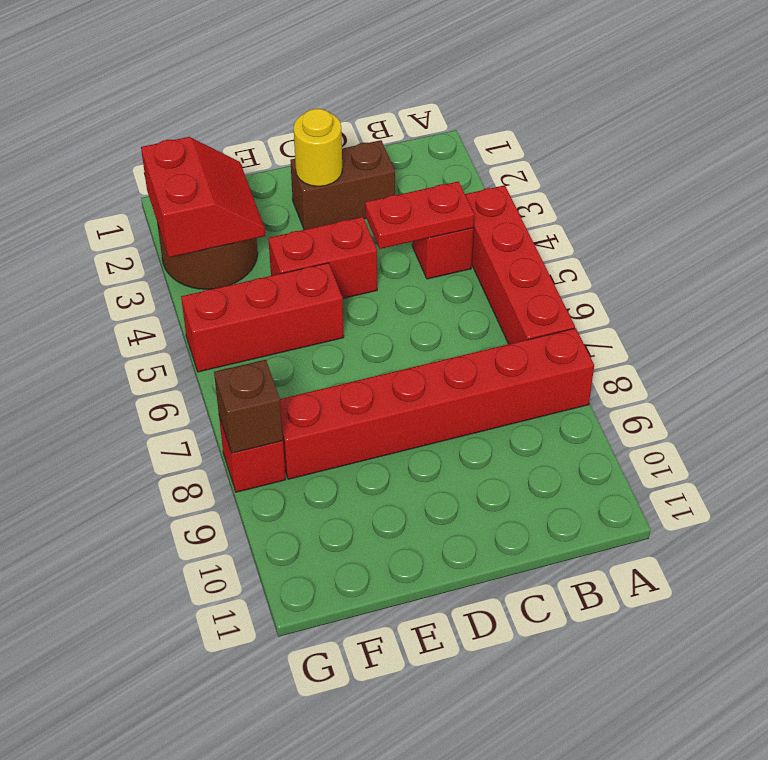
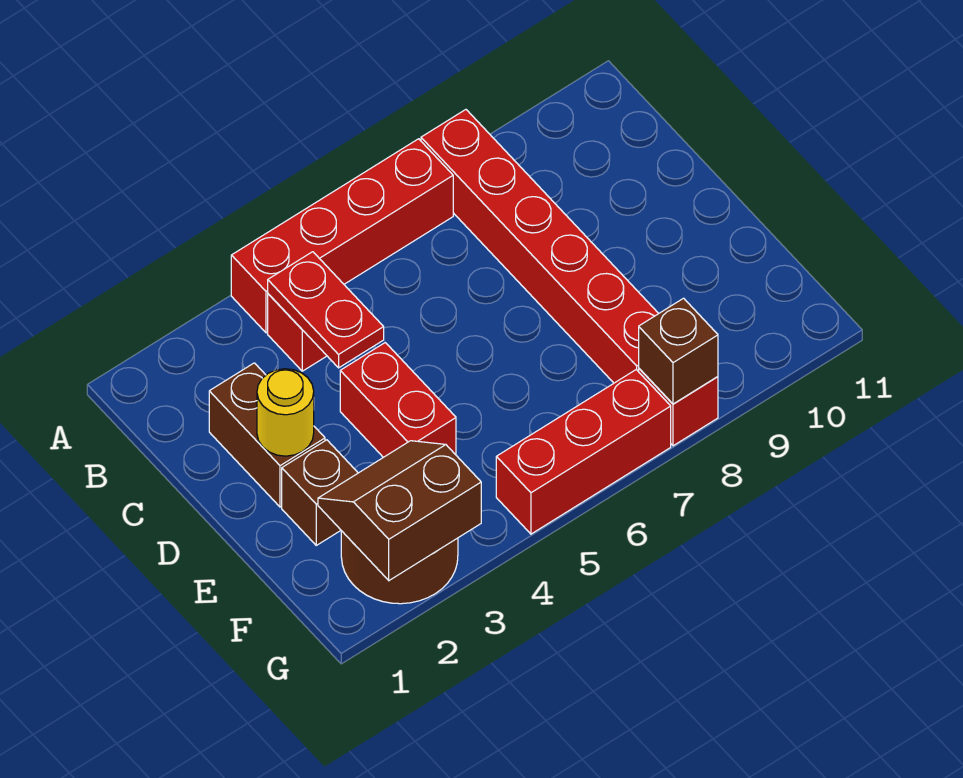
none -> brown 1x1 brick [282,440,358,545]
red 1x3 brick [181,263,344,372] -> red 1x3 brick turned to [496,370,671,534]
red 2x2 slope [141,137,265,257] -> brown 2x2 slope [318,441,481,580]

